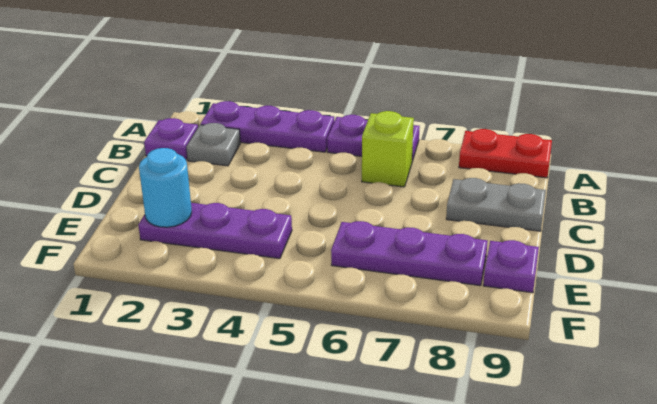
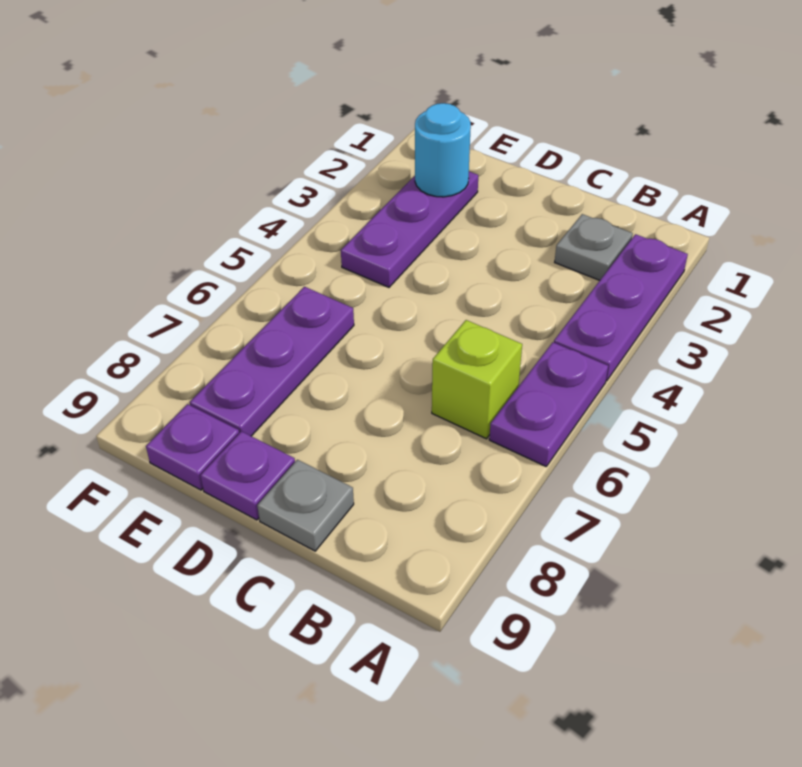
red 1x2 plate [459,129,552,178] -> none
purple 1x1 plate [144,118,198,160] -> purple 1x1 plate moved to [200,431,295,520]
grey 1x2 plate [446,178,546,231] -> grey 1x1 plate [257,460,354,551]

